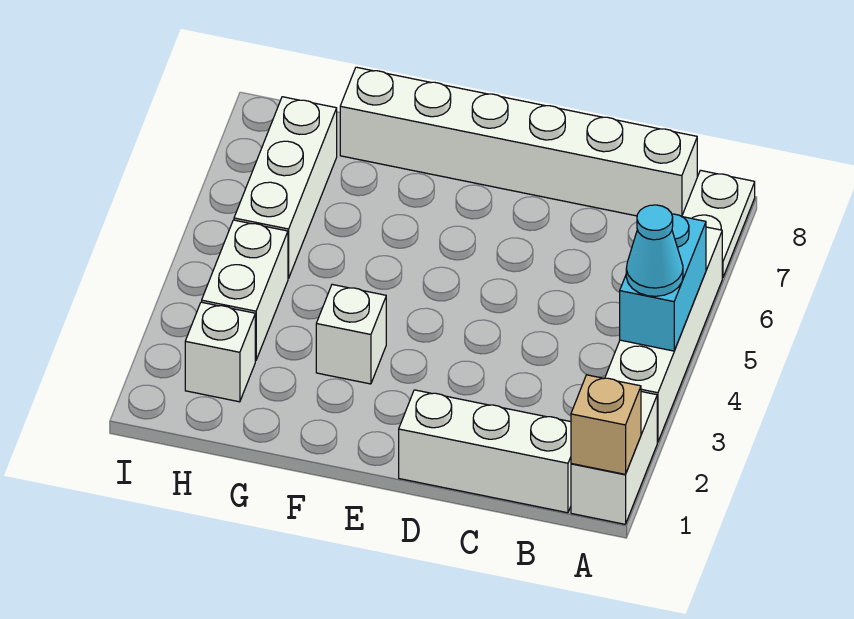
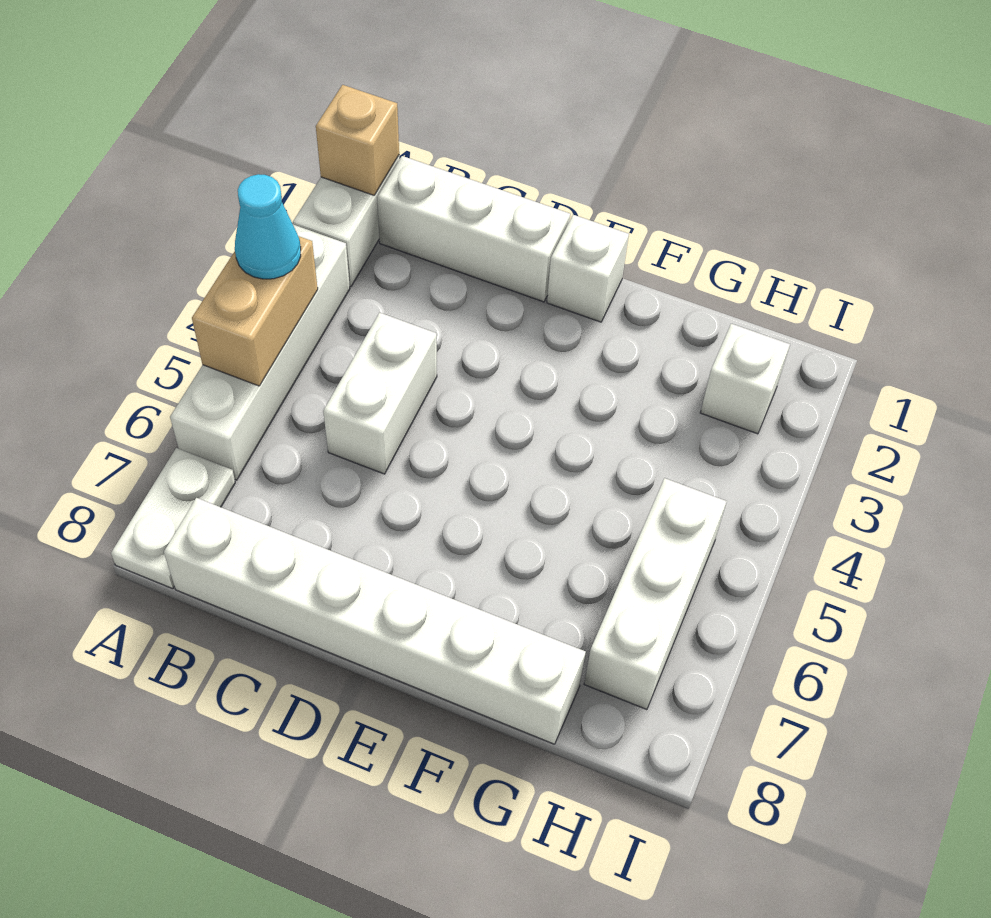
cyan 1x2 brick [620,214,706,351] -> tan 1x2 brick [192,236,318,386]
white 1x1 brick [316,284,386,384] -> white 1x1 brick moved to [547,215,629,322]
white 1x2 brick [202,220,288,361] -> white 1x2 brick moved to [323,313,437,474]

